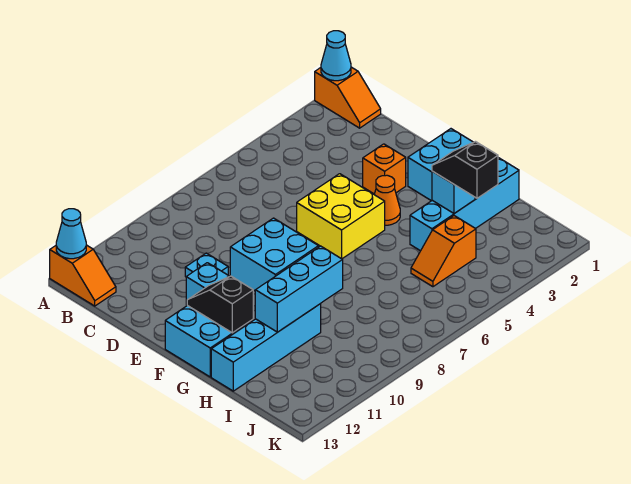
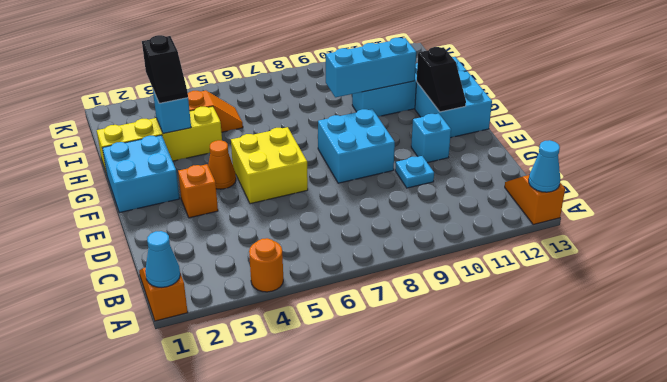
none -> orange 1x1 round brick [249,238,283,292]
cyan 1x4 brick [410,158,519,251] -> yellow 1x4 brick [97,106,222,174]

